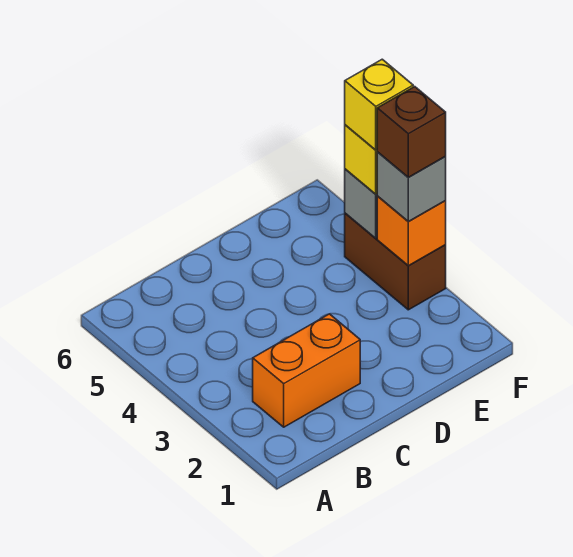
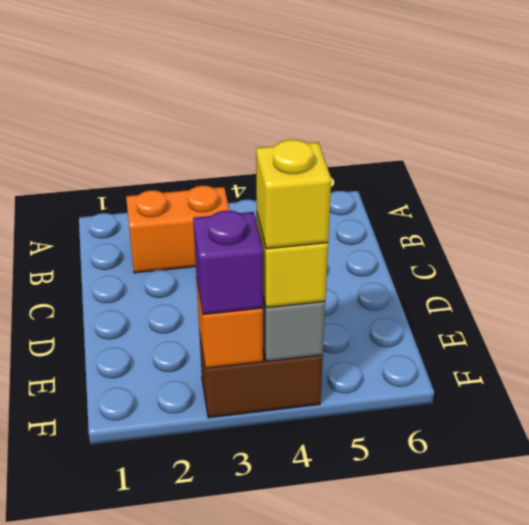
orange 1x2 brick [253,314,360,427] -> orange 1x2 brick turned to [126,186,230,273]
grey 1x1 brick [377,152,446,221] -> purple 1x1 brick [193,211,263,314]
brown 1x1 brick [377,87,446,177] -> none

